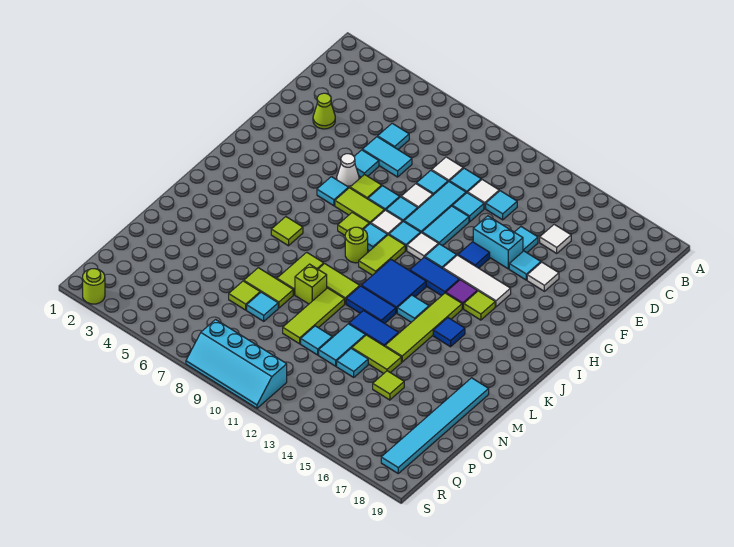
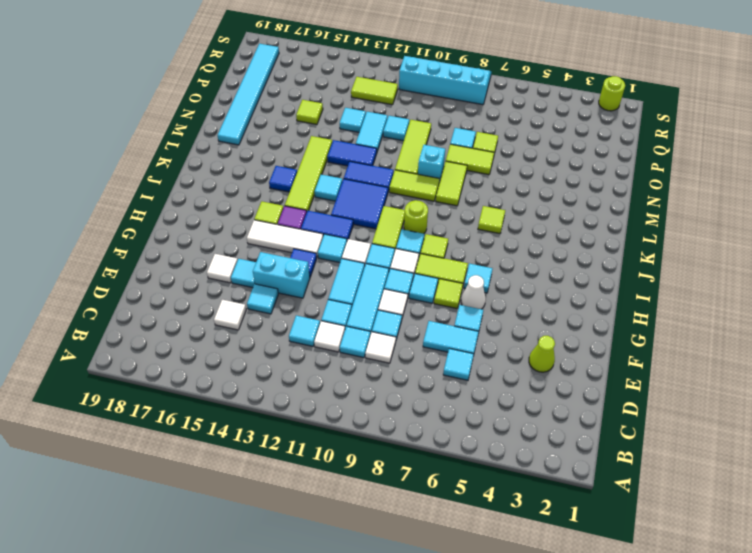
lime 1x1 brick [295,264,327,304] -> cyan 1x1 brick [418,145,445,182]
lime 1x2 tile [352,335,401,373] -> lime 1x2 tile moved to [351,77,398,105]

